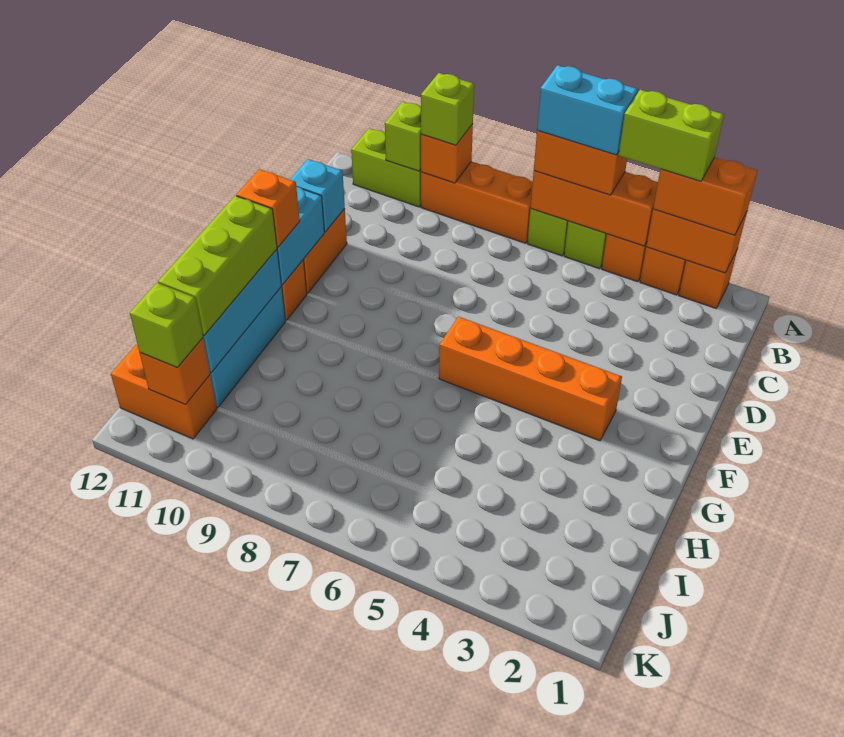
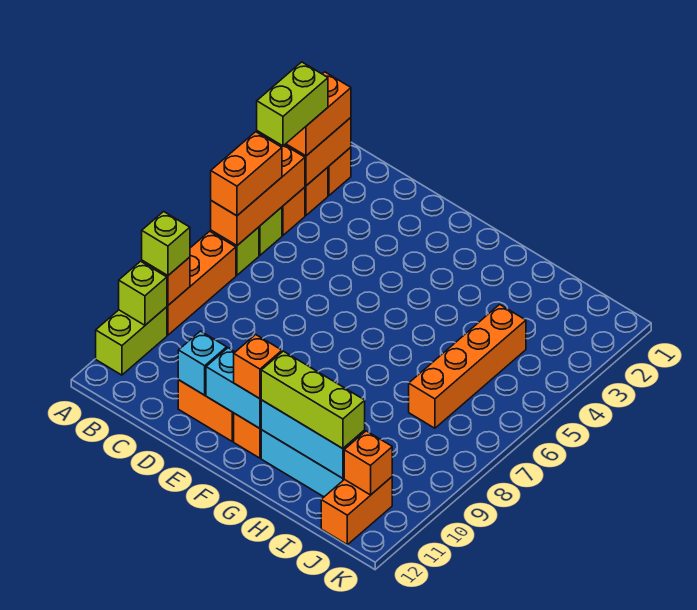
cyan 1x2 brick [537,65,638,155] -> none
orange 1x4 brick [439,316,622,441] -> orange 1x4 brick moved to [409,304,526,428]
lime 1x1 brick [130,283,203,367] -> none

